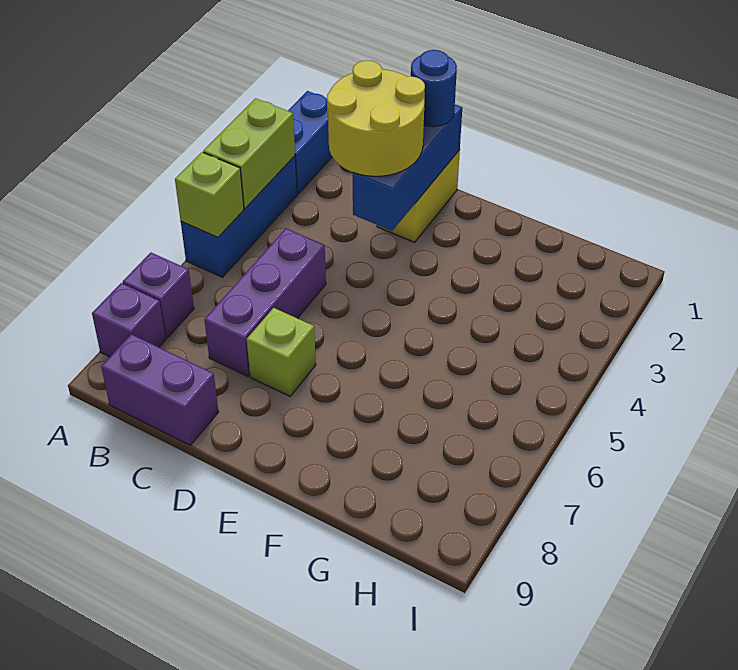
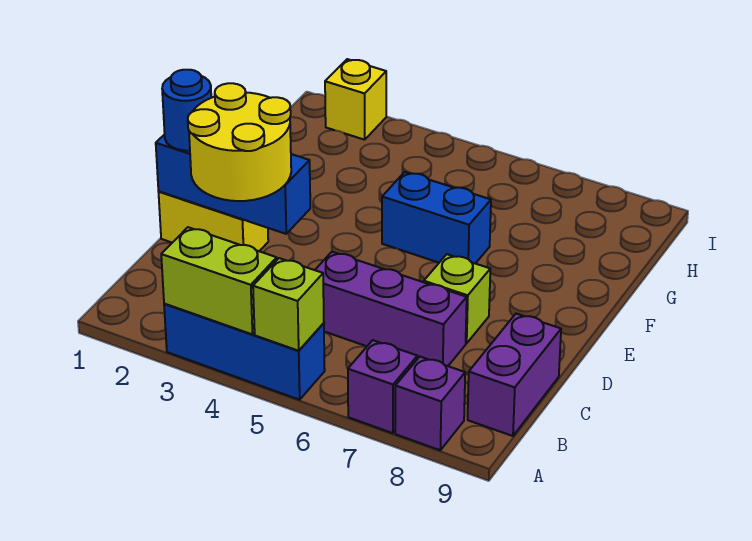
blue 1x2 brick [288,91,332,194] -> blue 1x2 brick moved to [382,172,491,264]
none -> yellow 1x1 brick [325,59,386,140]

